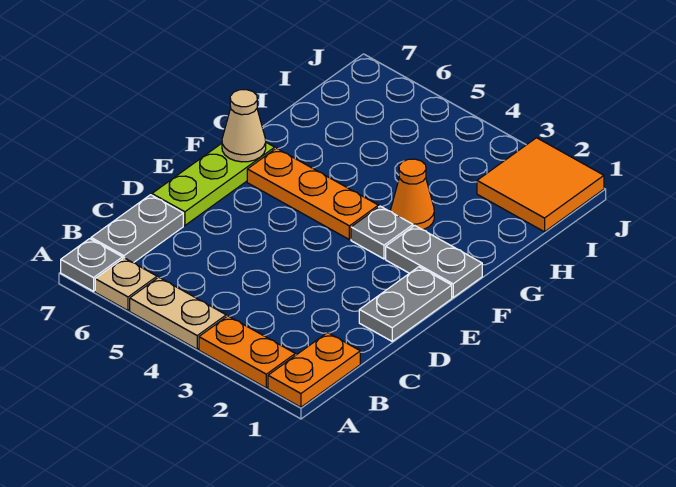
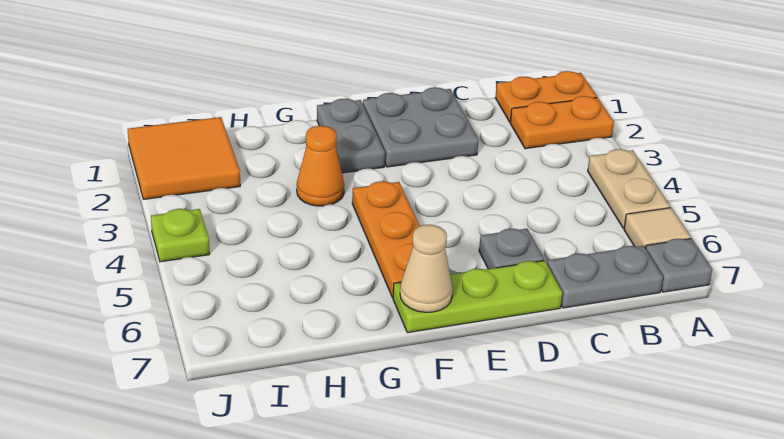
orange 1x2 plate [199,316,295,388] -> orange 1x2 plate turned to [510,96,614,149]
tan 1x1 plate [95,258,157,311] -> tan 1x1 tile [624,208,691,248]
grey 1x2 plate [359,267,452,341] -> grey 2x2 plate [363,87,479,167]
grey 1x1 plate [351,206,413,259] -> grey 1x1 plate moved to [479,229,544,269]
none -> lime 1x1 plate [151,209,210,262]

